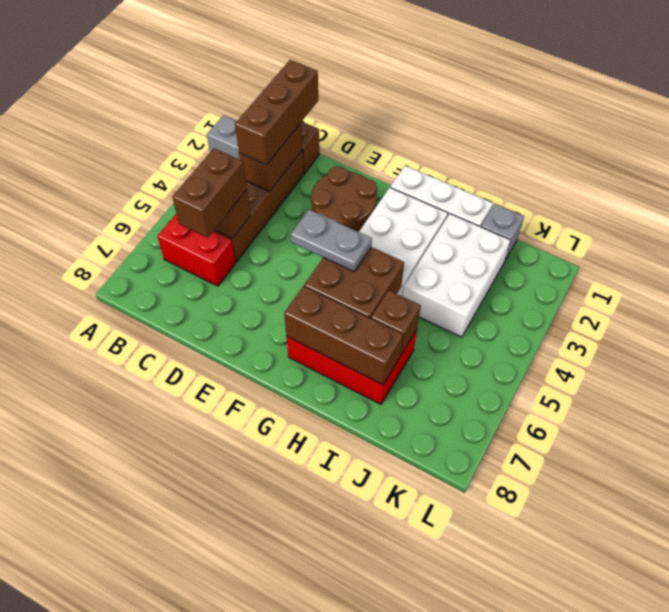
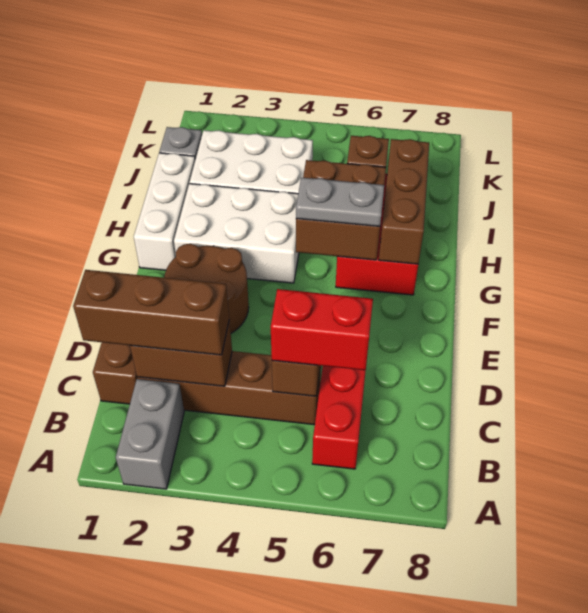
brown 1x2 brick [172,148,247,238] -> red 1x2 brick [271,289,373,370]
grey 1x2 plate [291,210,372,272] -> grey 1x2 plate turned to [296,177,384,226]

